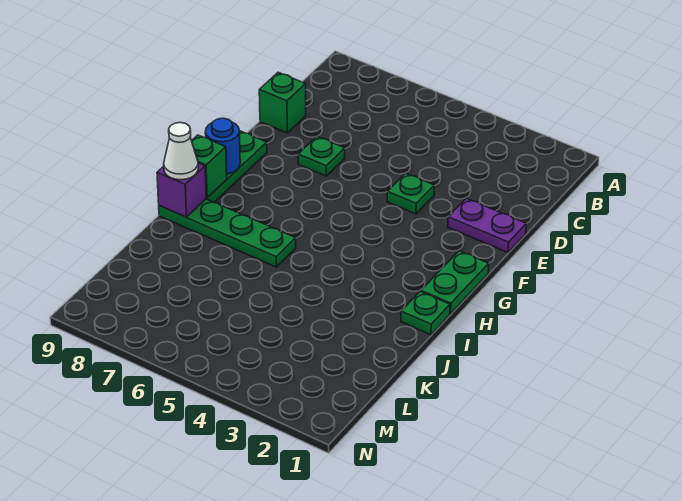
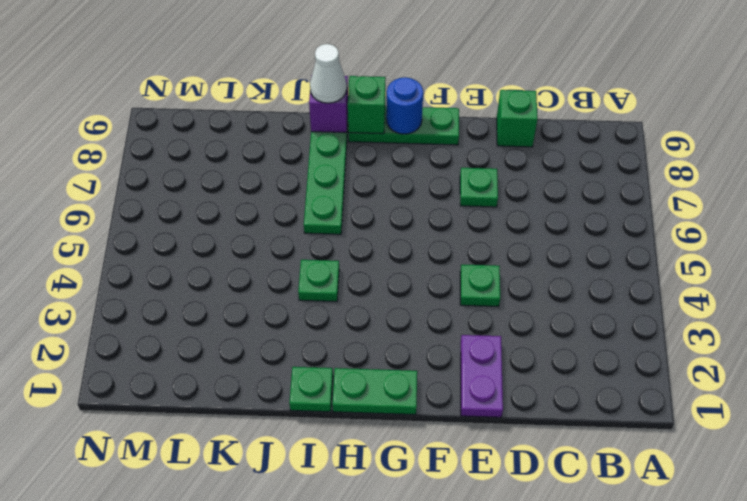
none -> green 1x1 plate [298,260,339,302]

